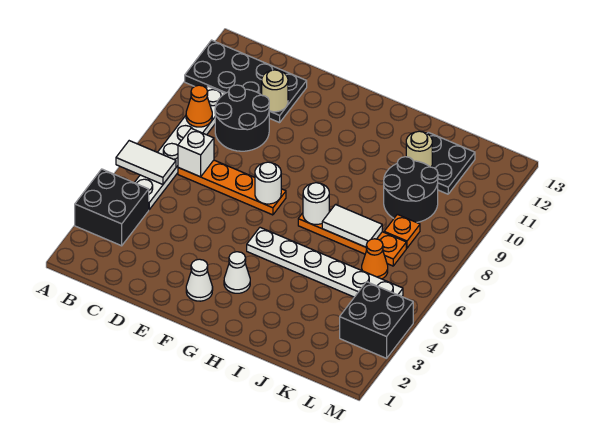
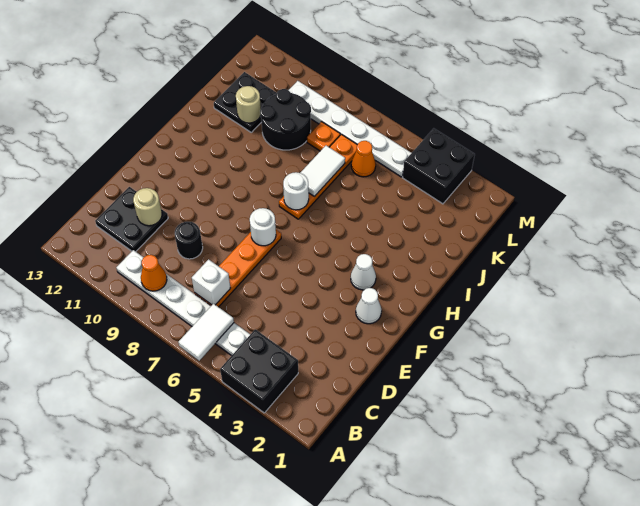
black 2x4 plate [185,40,307,123] -> black 2x2 plate [95,187,168,251]
black 2x2 round brick [215,85,269,151] -> black 1x1 round brick [175,222,203,259]
white 1x6 plate [247,228,403,297] -> white 1x6 plate turned to [289,81,411,177]

